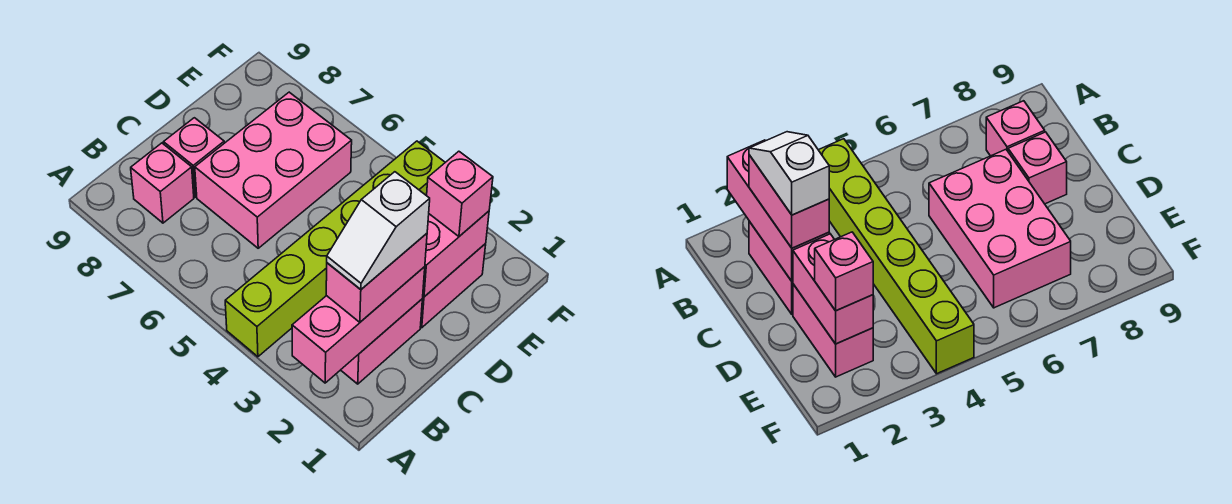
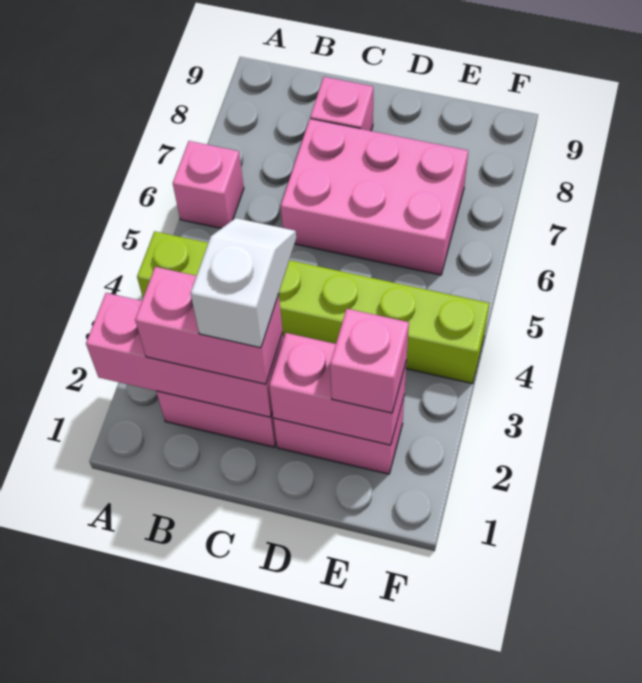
white 1x2 slope [327,172,430,289] -> white 1x2 slope turned to [190,218,296,348]
pink 1x1 brick [131,143,194,223] -> pink 1x1 brick moved to [173,141,244,228]

